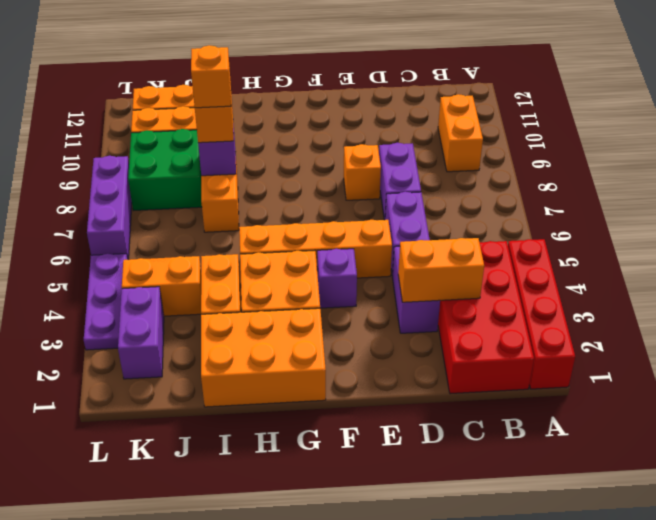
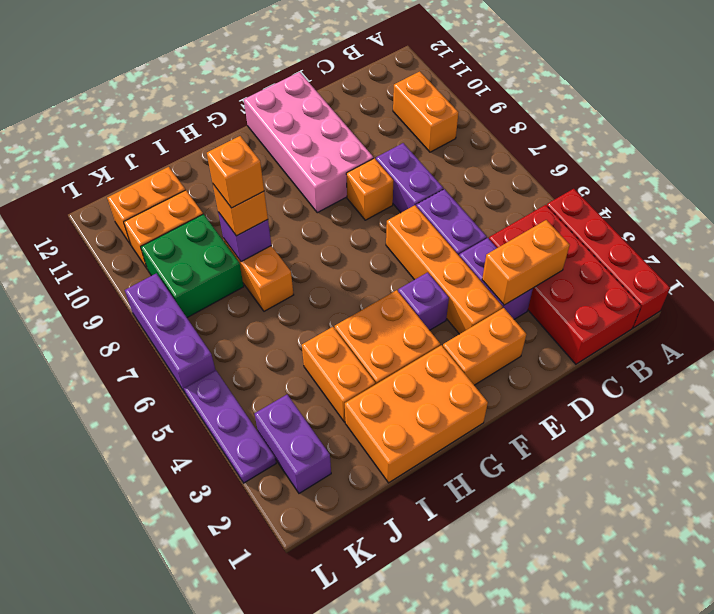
orange 1x4 brick [239,220,392,278] -> orange 1x4 brick turned to [386,205,502,334]
none -> pink 2x4 brick [244,72,373,213]
orange 1x2 brick [122,256,201,316] -> orange 1x2 brick moved to [443,308,526,385]

